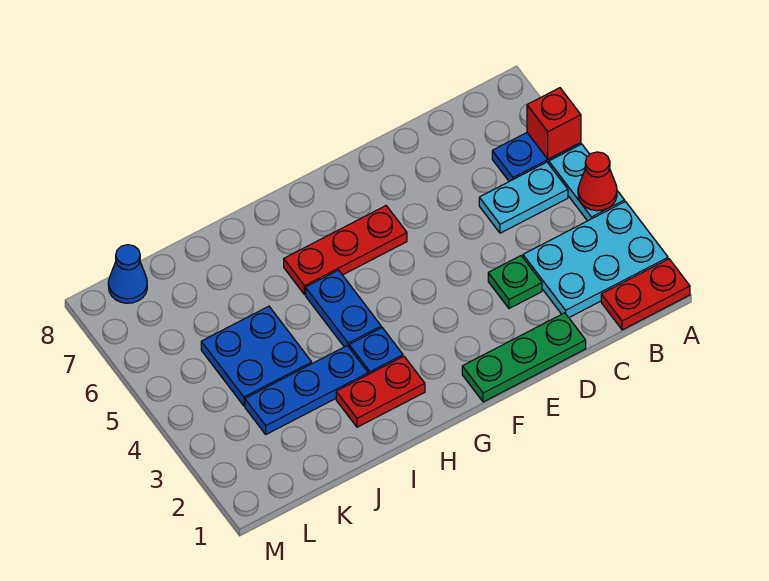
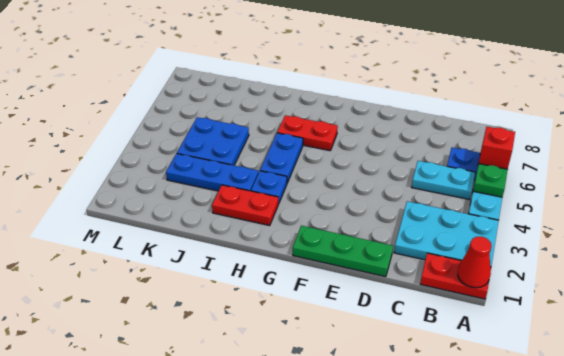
red 1x1 cone [578,152,617,211] -> red 1x1 cone moved to [458,237,492,288]
green 1x1 plate [488,256,542,309] -> green 1x1 plate moved to [473,164,508,197]
red 1x3 plate [284,206,407,295] -> red 1x2 plate [277,115,338,151]
blue 1x1 cone [108,245,147,303] -> none

